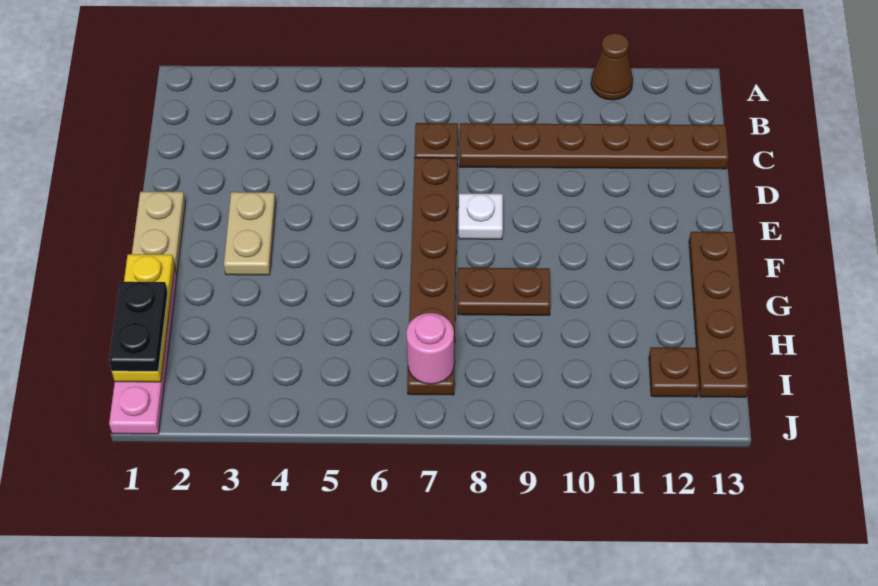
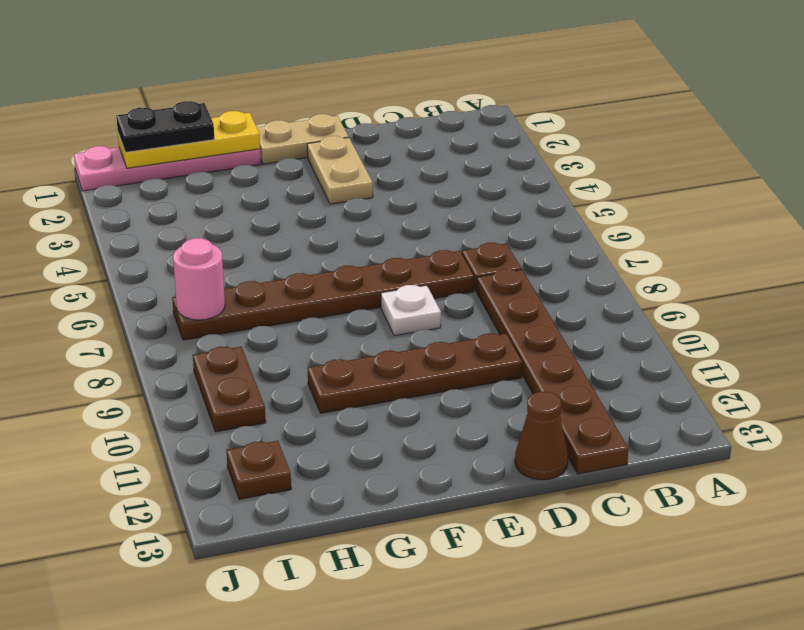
brown 1x1 cone [591,33,633,100] -> brown 1x1 cone moved to [515,392,568,480]
tan 1x2 plate [224,192,276,275] -> tan 1x2 plate turned to [307,136,373,204]
brown 1x4 plate [689,232,749,397] -> brown 1x4 plate moved to [308,334,522,413]
brown 1x2 plate [457,268,550,315] -> brown 1x2 plate moved to [193,347,266,432]

